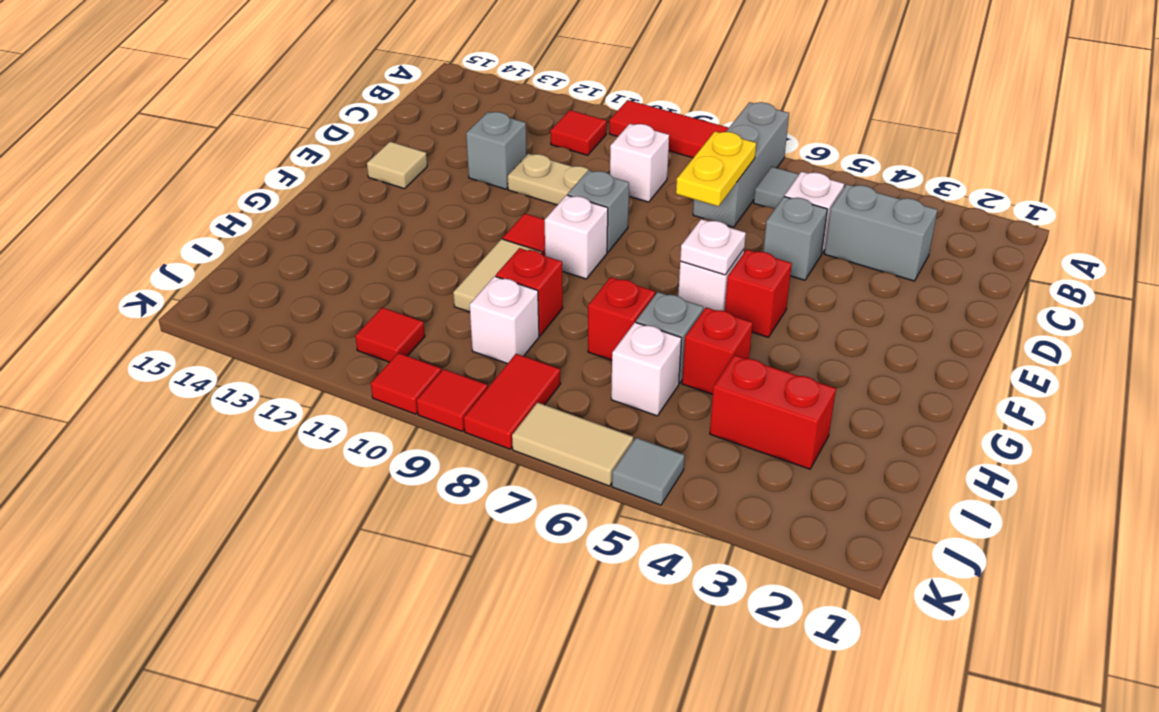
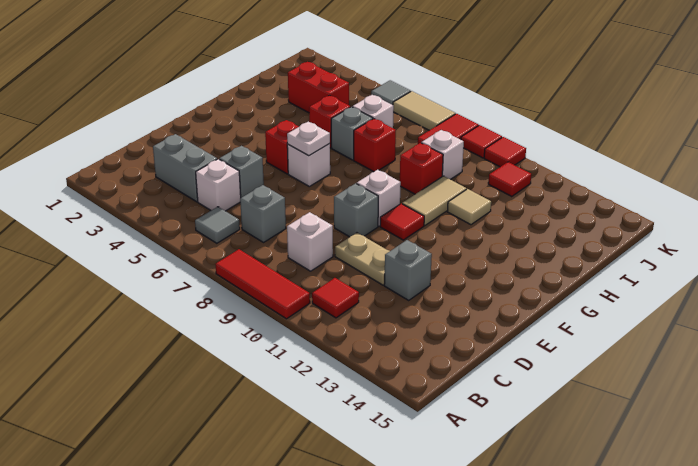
grey 1x3 brick [693,102,789,227] -> grey 1x1 brick [240,185,286,242]
yellow 1x2 plate [676,132,756,206] -> none
tan 1x1 tile [367,142,427,189] -> tan 1x1 tile moved to [447,189,491,225]

